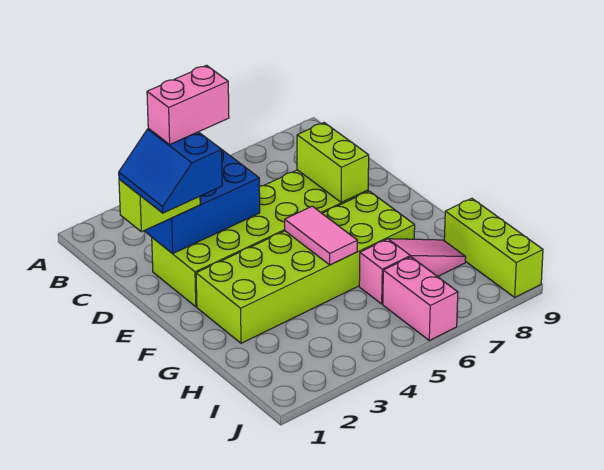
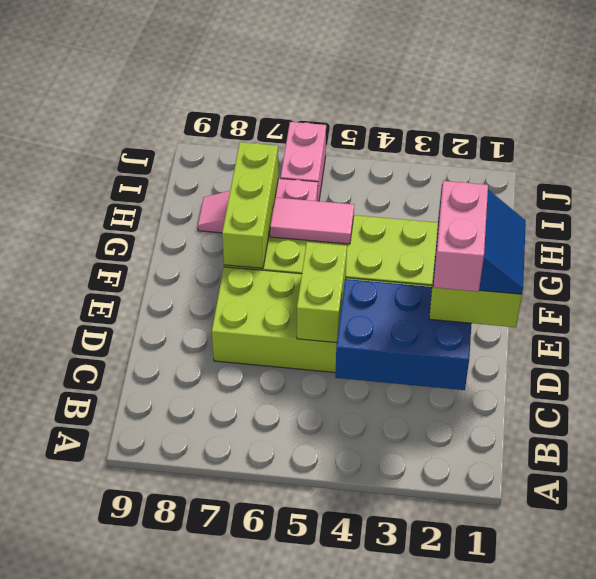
pink 1x2 brick [147,65,229,144] -> pink 1x2 brick turned to [433,181,488,292]
lime 1x2 brick [297,123,369,202] -> lime 1x2 brick moved to [297,242,347,343]
pink 1x2 tile [285,206,357,265] -> pink 1x2 tile turned to [270,198,354,244]
lime 1x3 brick [444,198,543,297] -> lime 1x3 brick moved to [222,142,278,268]

